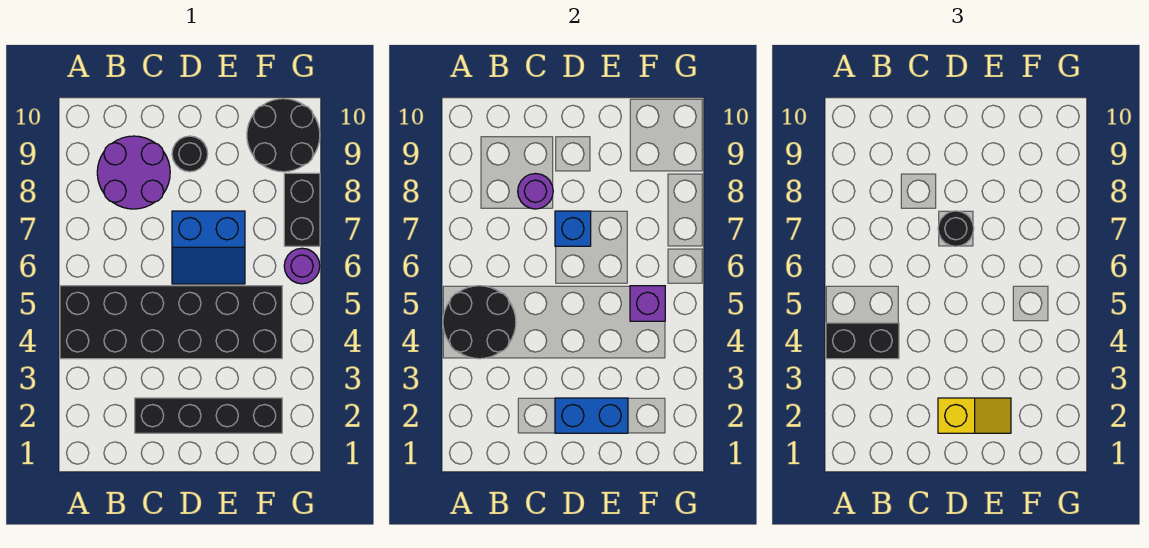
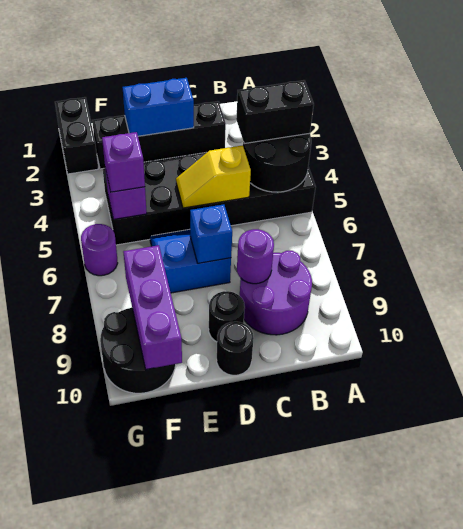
yellow 1x2 slope [938,398,1011,433] -> yellow 1x2 slope moved to [176,145,251,208]
black 1x1 round brick [938,211,974,246] -> black 1x1 round brick moved to [217,322,254,375]
none -> purple 1x1 brick [102,132,145,192]
none -> purple 1x3 brick [123,245,182,369]
black 1x2 brick [284,173,320,246] -> black 1x2 brick moved to [55,97,98,174]

